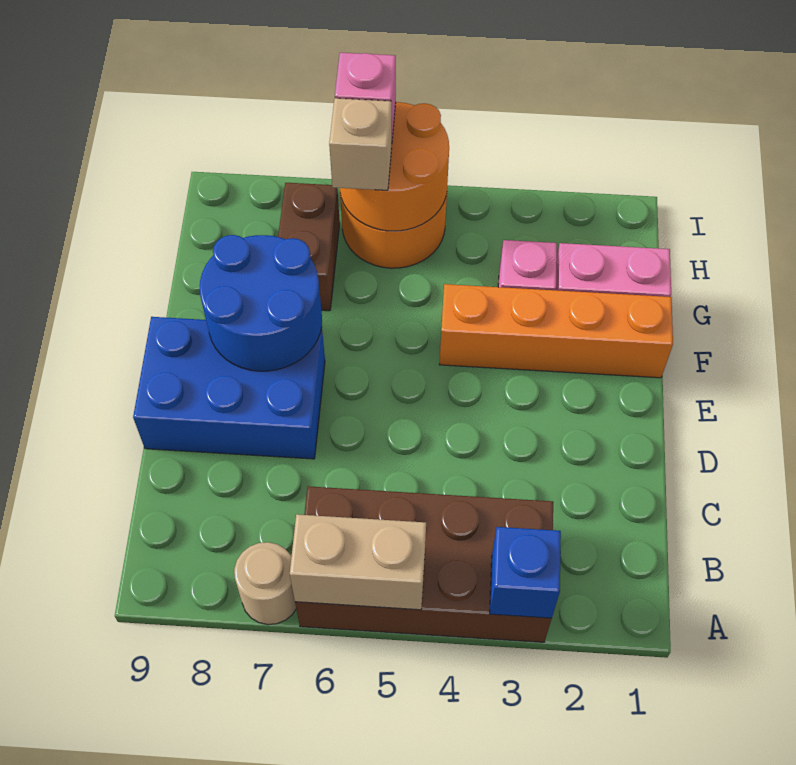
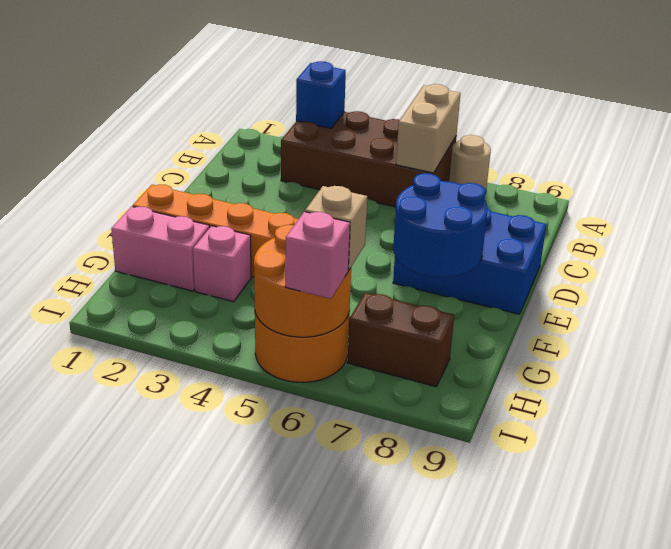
tan 1x2 brick [290,514,426,610] -> tan 1x2 brick turned to [396,84,461,173]
brown 1x2 brick [278,183,340,311] -> brown 1x2 brick turned to [347,293,454,387]

